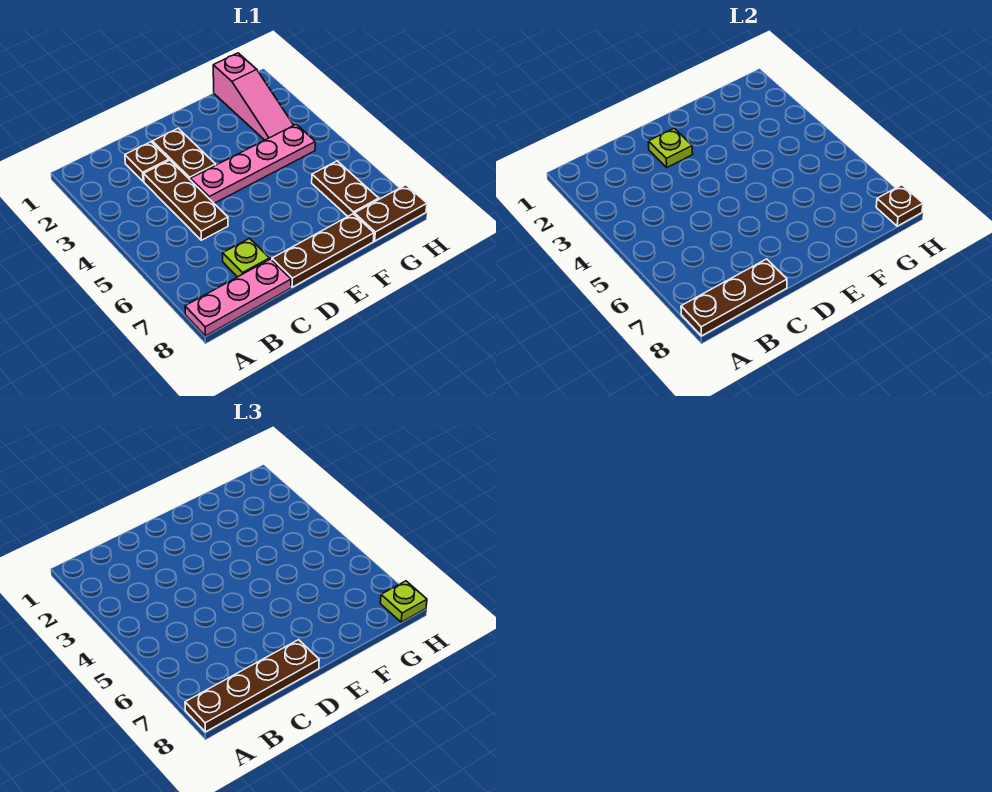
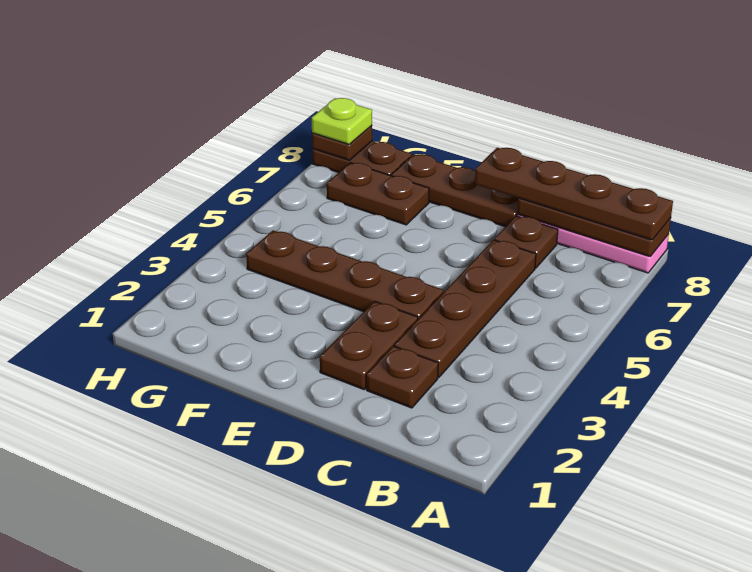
brown 1x3 plate [144,160,228,240] -> brown 1x4 plate [394,240,536,377]
lime 1x1 plate [223,238,270,277] -> brown 1x1 plate [495,216,558,268]
lime 1x1 plate [648,128,693,167] -> none
pink 1x4 plate [191,124,315,203] -> brown 1x4 plate [246,231,443,319]
pink 1x3 slope [213,53,294,140] -> none
brown 1x2 plate [312,161,379,216] -> brown 1x2 plate turned to [327,163,429,225]

